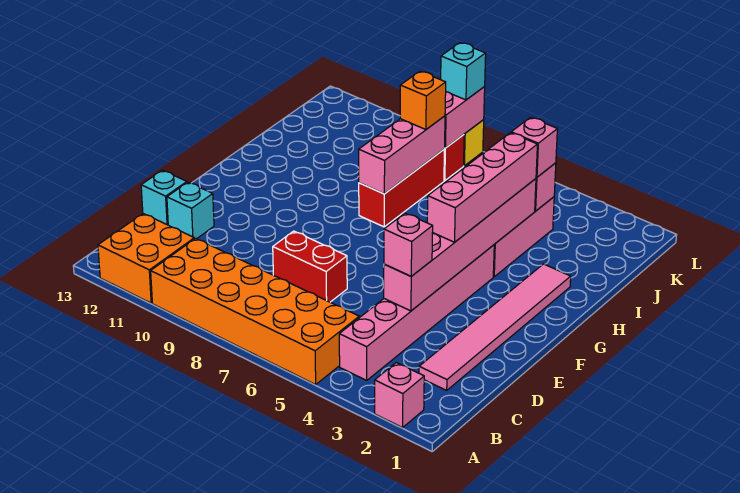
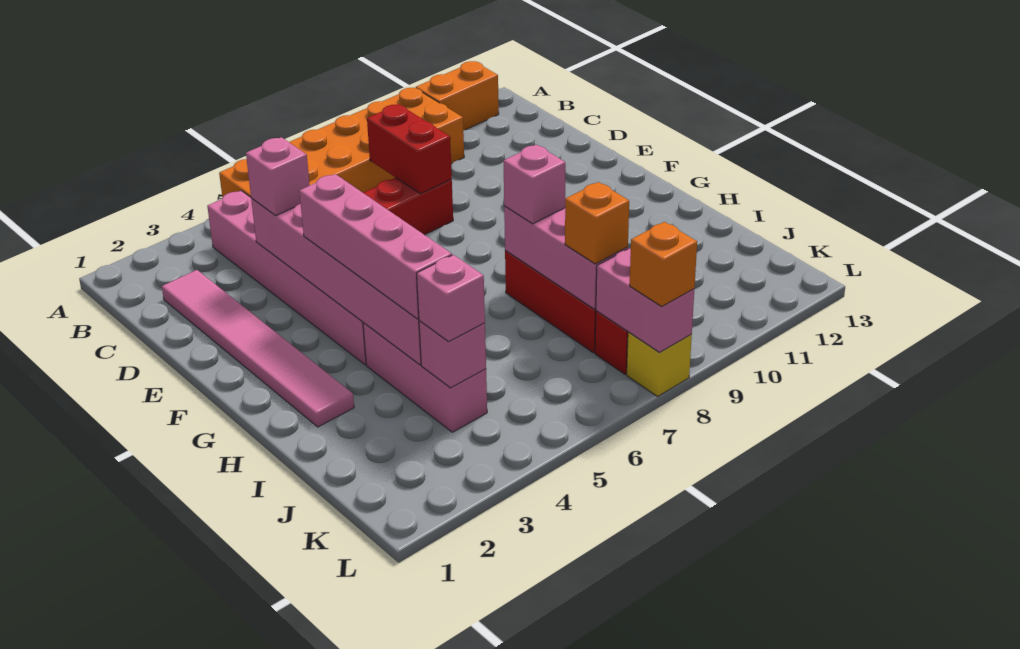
pink 1x1 brick [375,363,424,428] -> pink 1x1 brick moved to [503,145,565,224]
orange 2x2 brick [98,214,194,303] -> orange 1x2 brick [416,61,499,130]
none -> red 1x2 brick [367,104,452,194]
cyan 1x1 brick [167,182,214,239] -> none
cyan 1x1 brick [141,170,187,225] -> none
cyan 1x1 brick [441,43,486,100] -> orange 1x1 brick [630,222,697,306]

